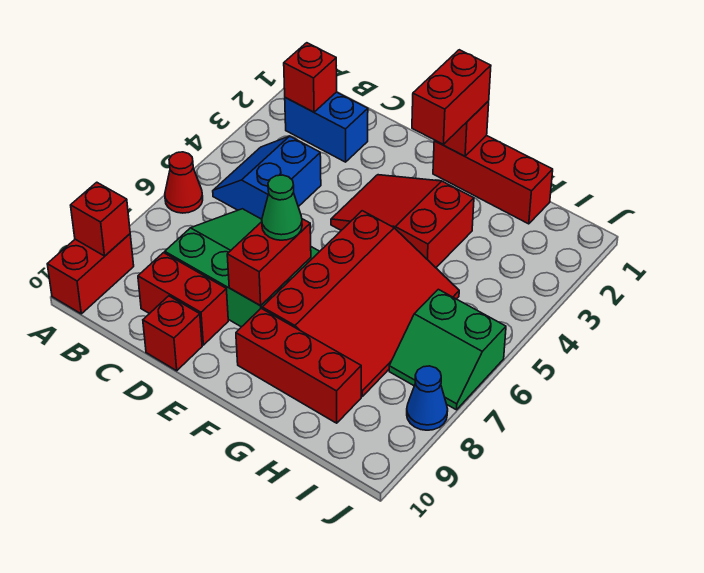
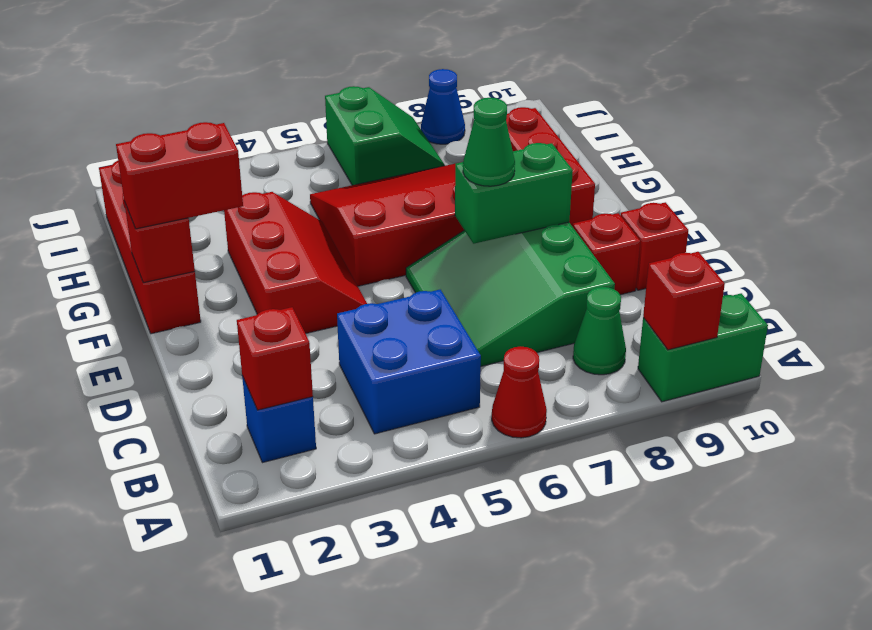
red 1x2 brick [47,234,134,314] -> green 1x2 brick [638,293,768,402]
blue 1x2 brick [285,92,368,162] -> blue 1x1 brick [242,376,316,463]
blue 2x2 slope [213,136,321,219] -> blue 2x2 brick [337,290,481,434]
none -> green 1x1 cone [573,287,626,375]
red 1x2 brick [138,253,228,345] -> red 1x1 brick [573,213,640,295]
red 2x3 slope [331,175,474,268] -> red 2x3 slope turned to [224,192,367,334]
red 1x2 brick [227,219,311,306] -> green 1x2 brick [455,143,573,244]
red 1x3 brick [433,135,553,224] -> red 1x4 brick [99,161,201,334]

